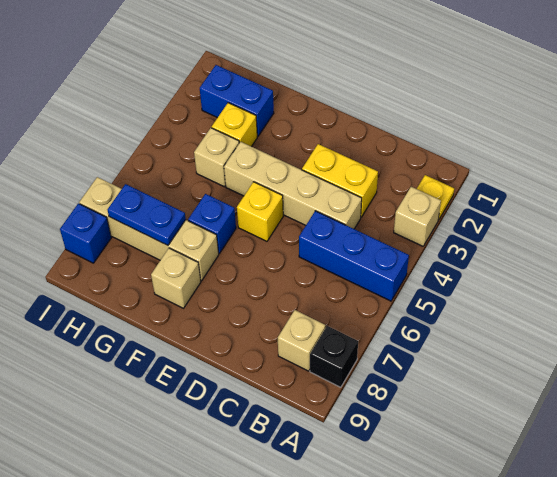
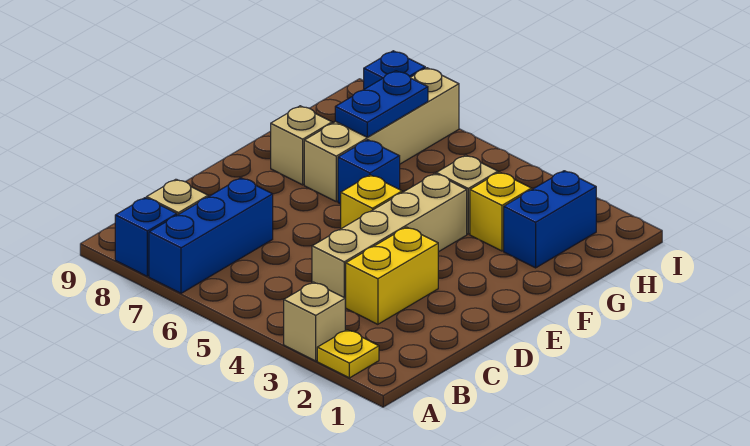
blue 1x3 brick [299,211,409,301] -> blue 1x3 brick moved to [149,178,273,293]
black 1x1 brick [310,326,358,387] -> blue 1x1 brick [115,198,177,276]

